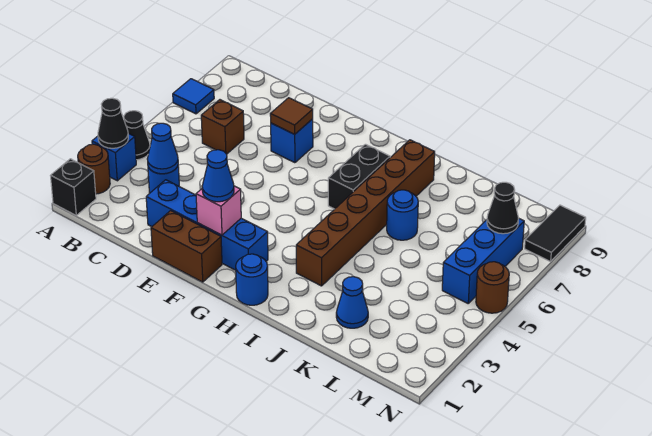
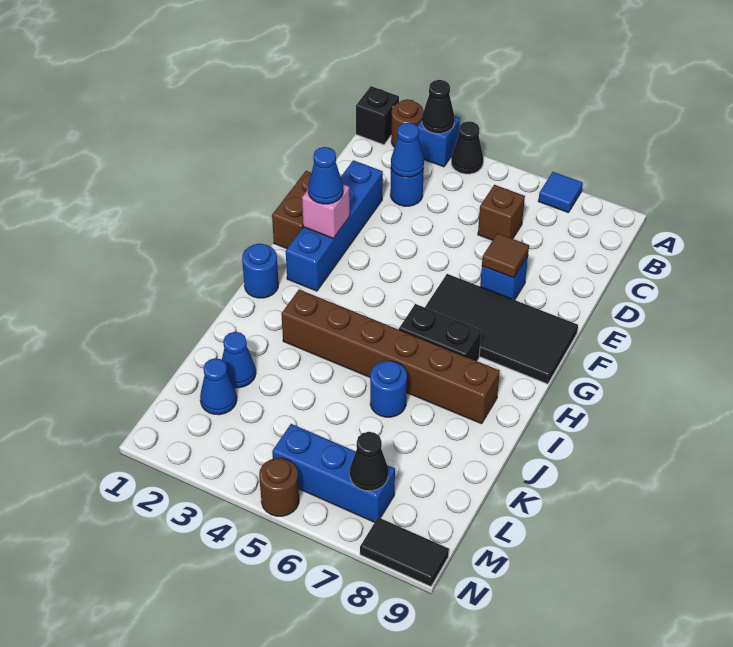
none -> black 2x4 tile [425,274,578,384]
none -> blue 1x1 cone [200,358,237,415]

